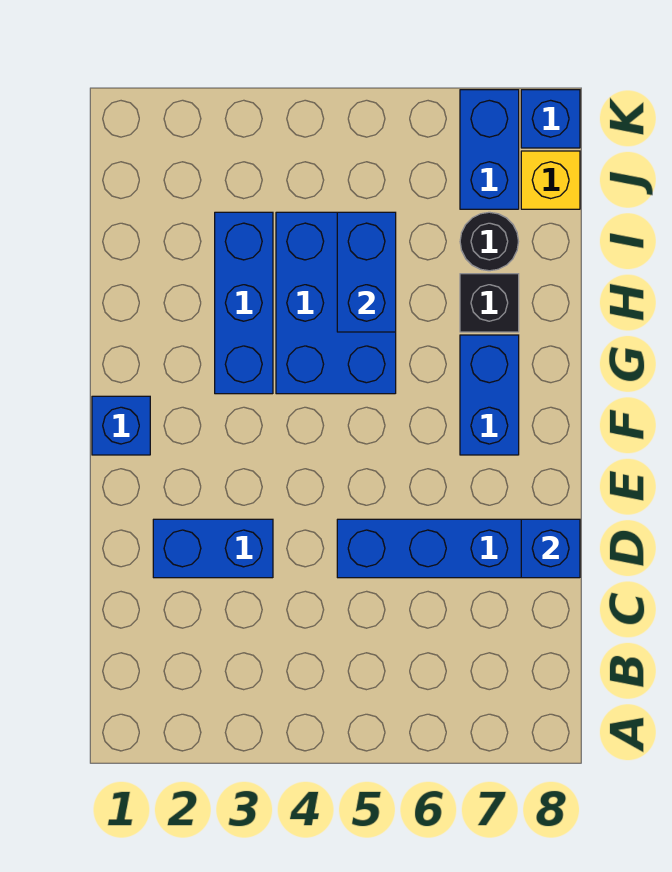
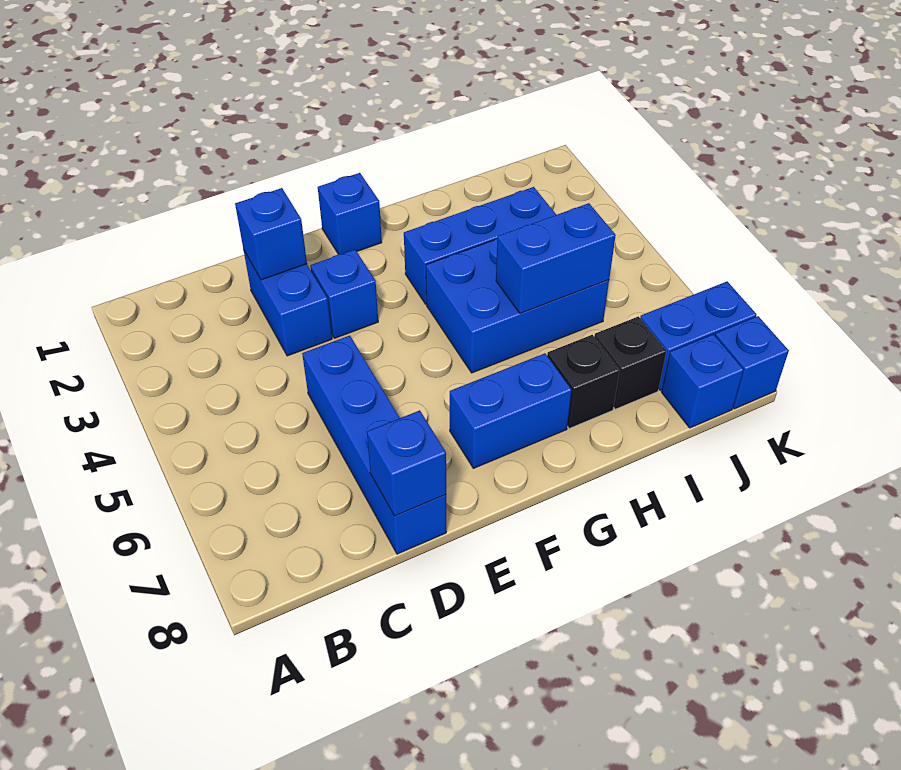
none -> blue 1x1 brick [235,188,307,280]
none -> blue 1x1 brick [310,250,378,338]
black 1x1 round brick [460,212,519,271] -> black 1x1 brick [594,316,666,409]
yellow 1x1 brick [521,151,580,209] -> blue 1x1 brick [662,334,743,428]

